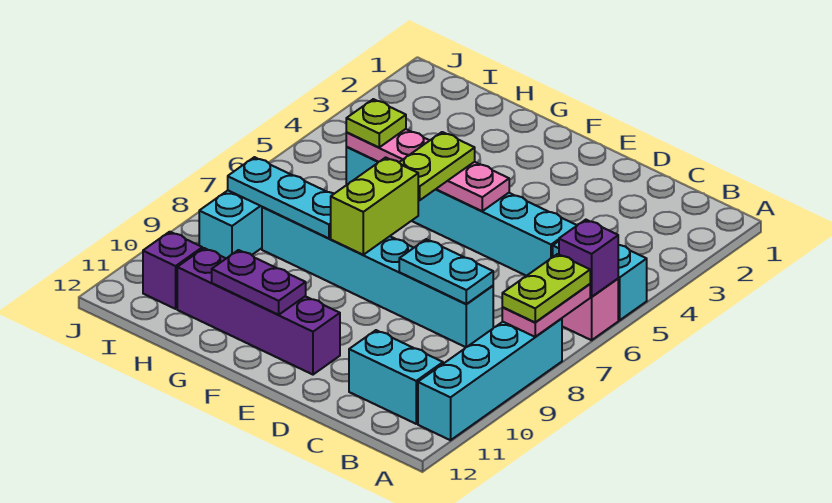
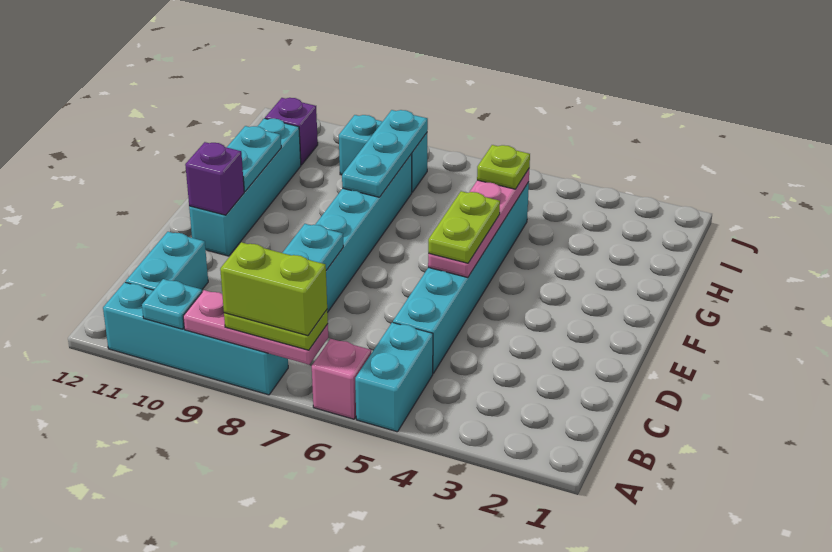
purple 1x1 brick [559,220,618,297] -> purple 1x1 brick moved to [185,142,244,215]
pink 1x2 plate [502,284,590,337] -> pink 1x3 plate [183,290,328,365]
none -> cyan 1x1 plate [142,279,202,329]
purple 1x4 brick [177,248,340,375] -> cyan 1x4 brick [189,118,301,256]
lime 1x2 plate [399,132,475,200] -> lime 1x2 plate turned to [428,191,500,263]
lime 1x2 brick [331,157,418,255] -> lime 1x2 brick moved to [220,242,327,336]
purple 1x2 plate [212,250,306,315] -> cyan 1x2 plate [227,126,281,192]

